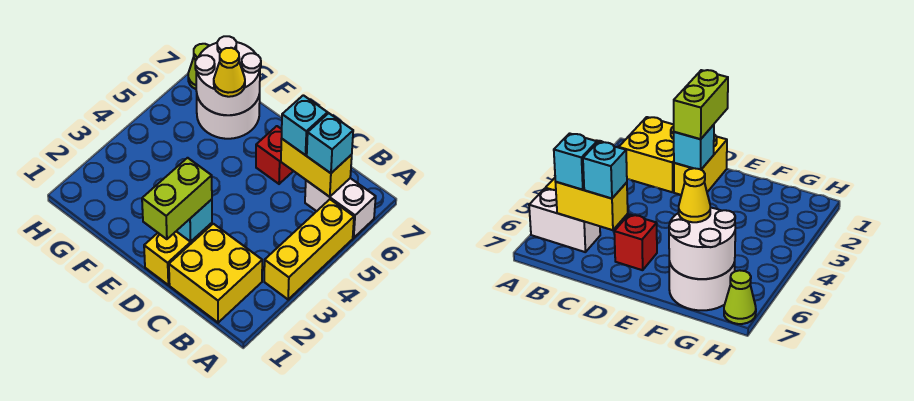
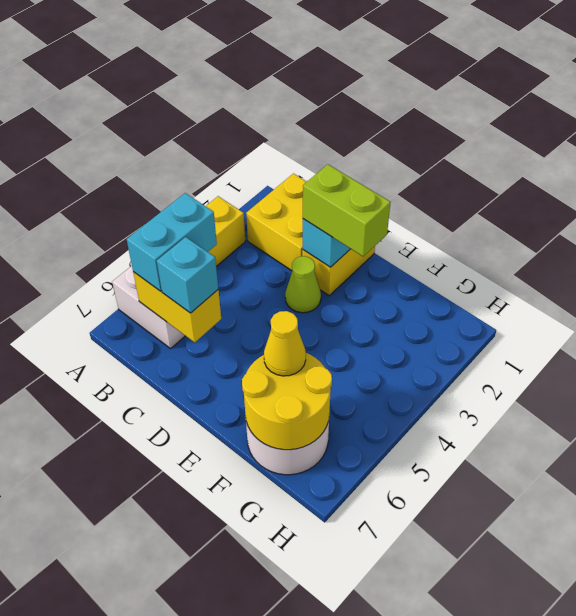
cyan 1x1 brick [307,113,353,173] -> cyan 1x2 brick [127,193,217,291]
lime 1x2 brick [142,158,212,239] -> lime 1x2 brick turned to [303,164,391,256]
red 1x1 brick [256,126,293,184] -> none
white 2x2 round brick [195,36,261,115] -> yellow 2x2 round brick [242,353,332,450]
lime 1x1 cone [188,44,209,89] -> lime 1x1 cone moved to [285,256,321,313]

